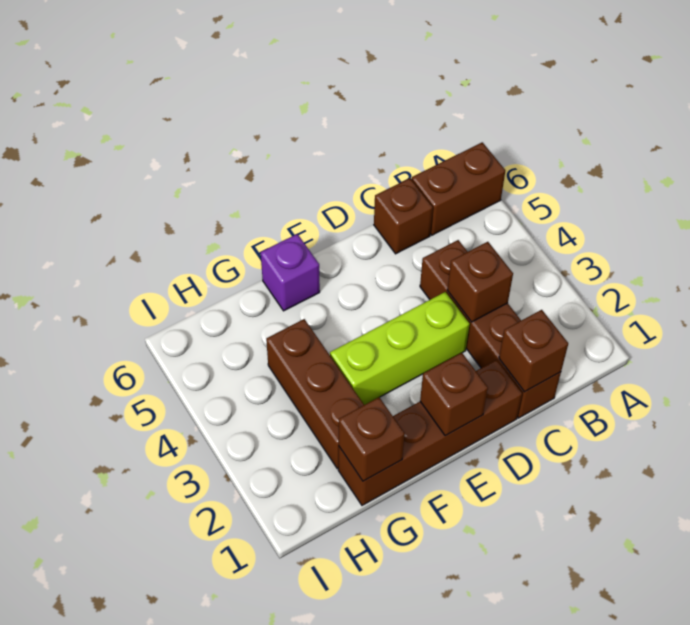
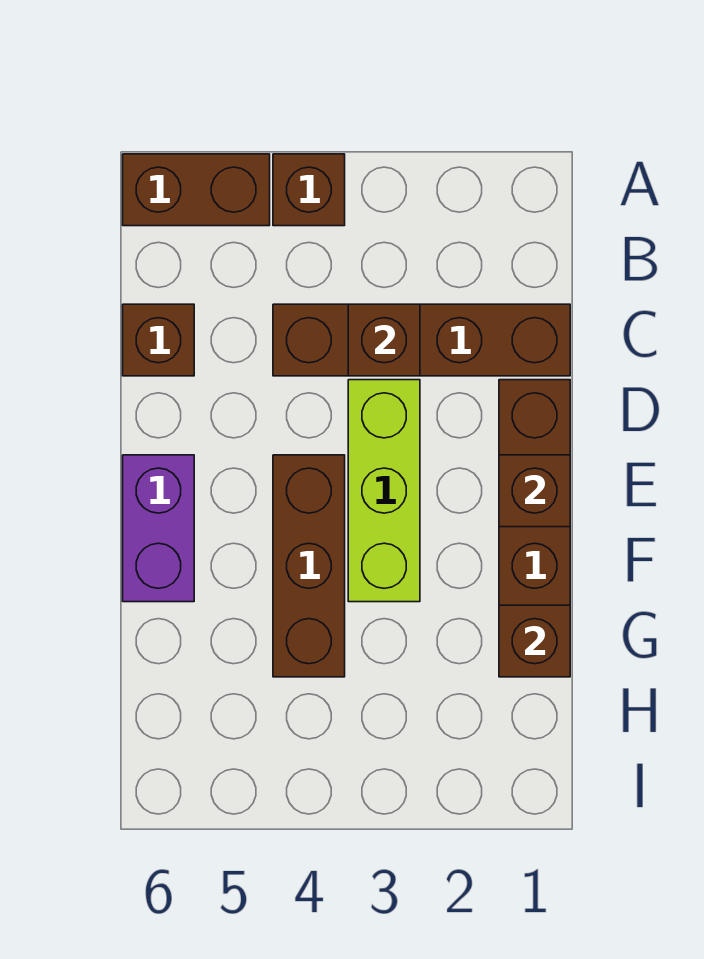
brown 1x2 brick [412,142,505,235] -> brown 1x2 brick turned to [123,154,270,226]
brown 1x1 brick [499,310,568,392] -> brown 1x1 brick moved to [273,154,345,226]
purple 1x1 brick [261,234,320,311] -> purple 1x2 brick [123,455,194,602]
brown 1x3 brick [266,319,364,469] -> brown 1x3 brick turned to [273,455,345,677]

